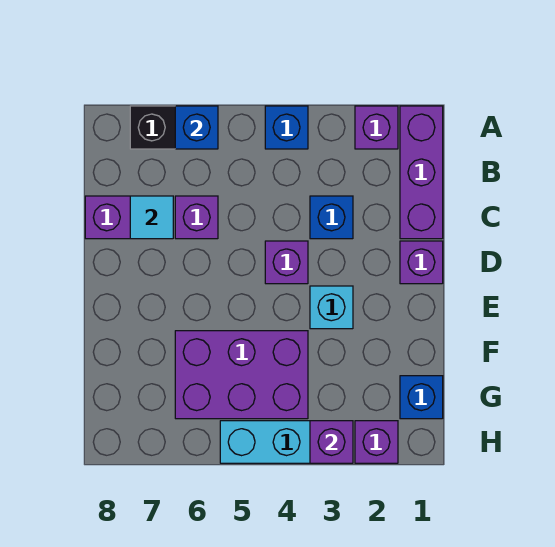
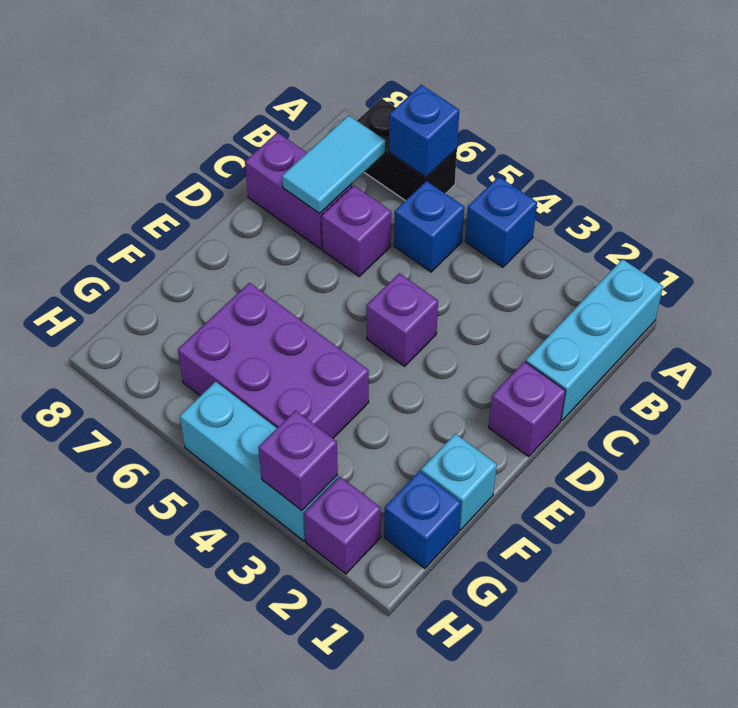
purple 1x3 brick [400,106,443,239] -> cyan 1x3 brick [526,259,663,421]
purple 1x1 brick [355,106,398,149] -> none
blue 1x1 brick [310,196,353,239] -> blue 1x1 brick moved to [394,181,464,272]
cyan 1x1 tile [130,196,173,239] -> cyan 1x2 tile [282,115,386,213]
cyan 1x1 brick [310,286,353,329] -> cyan 1x1 brick moved to [421,434,497,530]

